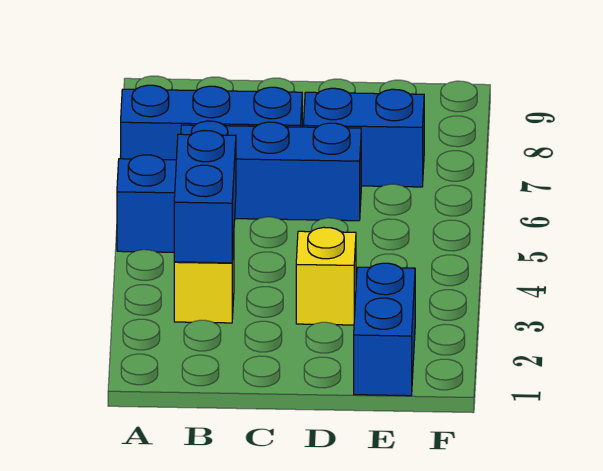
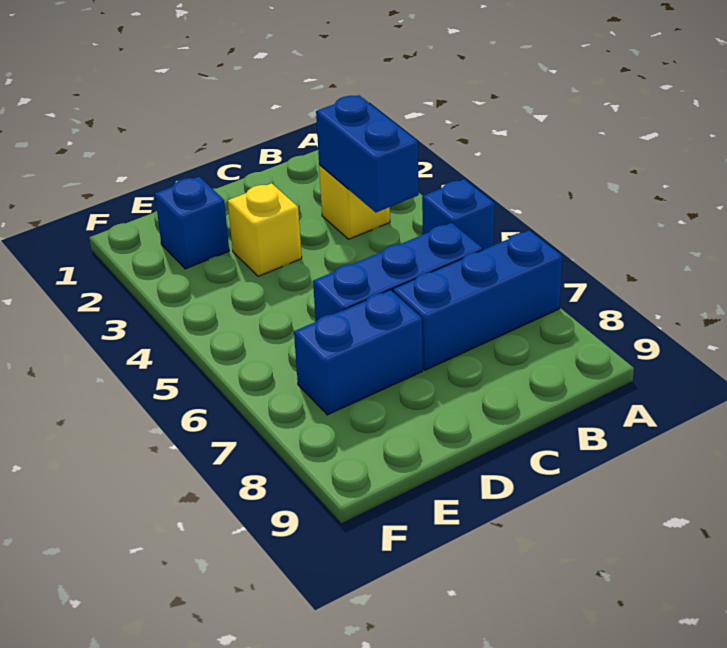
blue 1x2 brick [354,263,415,396] -> blue 1x1 brick [155,177,229,269]

